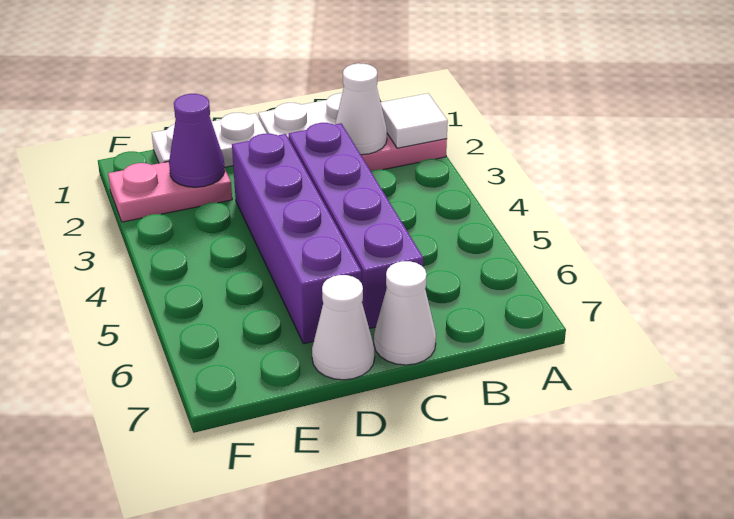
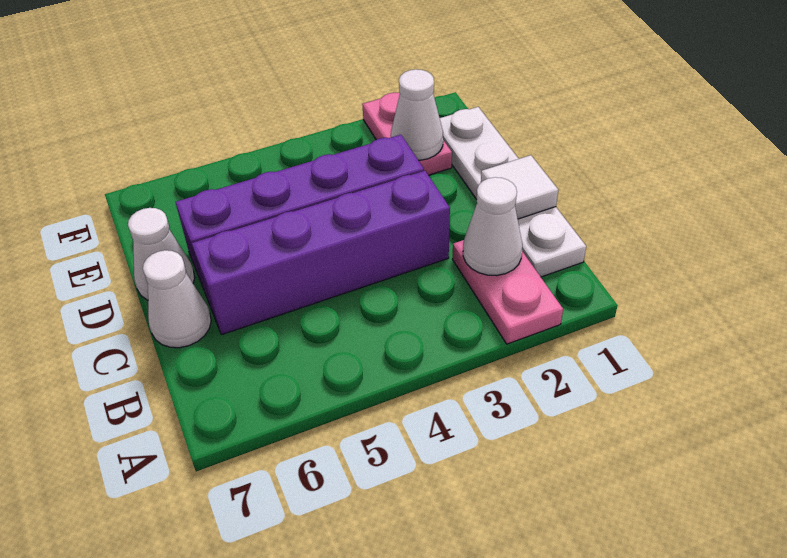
white 1x1 tile [381,93,448,148] -> white 1x1 tile moved to [481,155,558,219]
purple 1x1 cone [169,94,225,187] -> white 1x1 cone [391,69,443,160]

